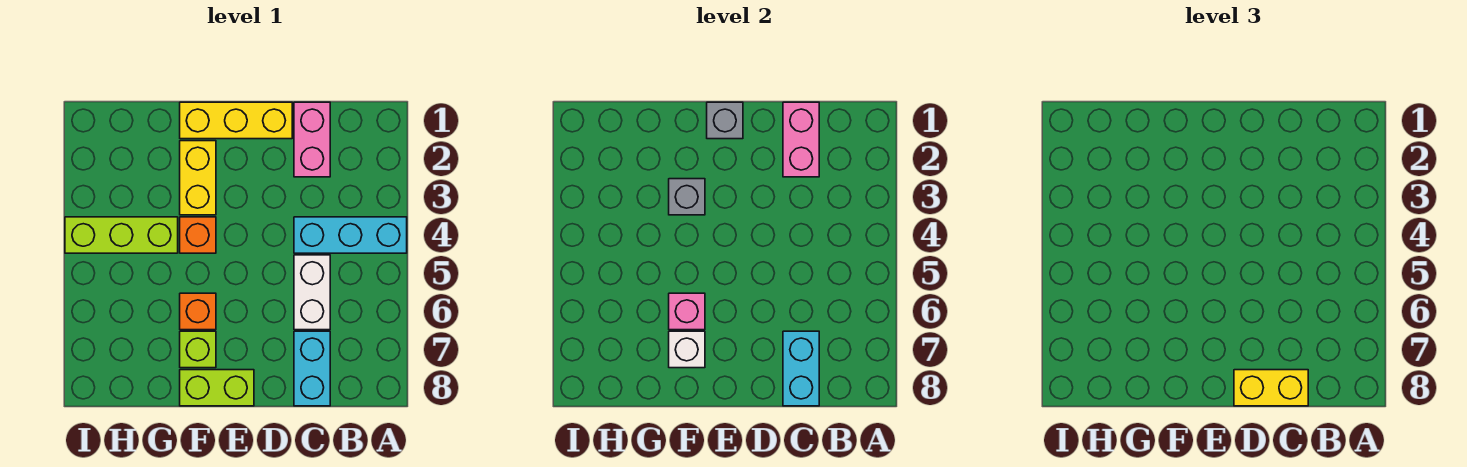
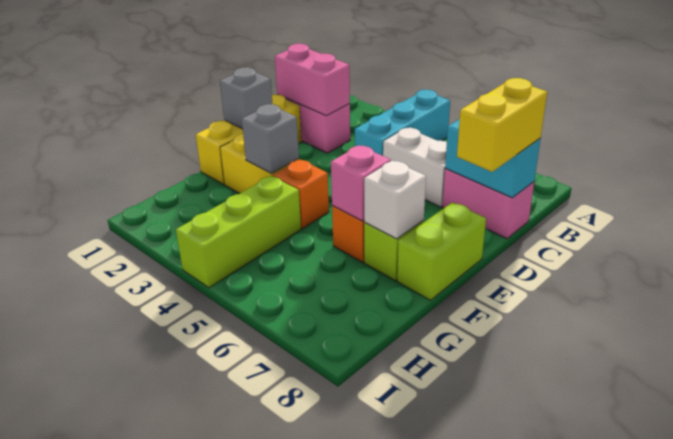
cyan 1x2 brick [294,331,330,406] -> pink 1x2 brick [442,169,534,239]

